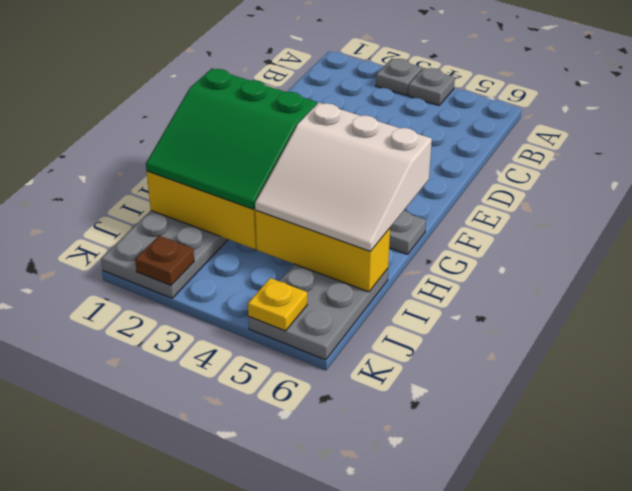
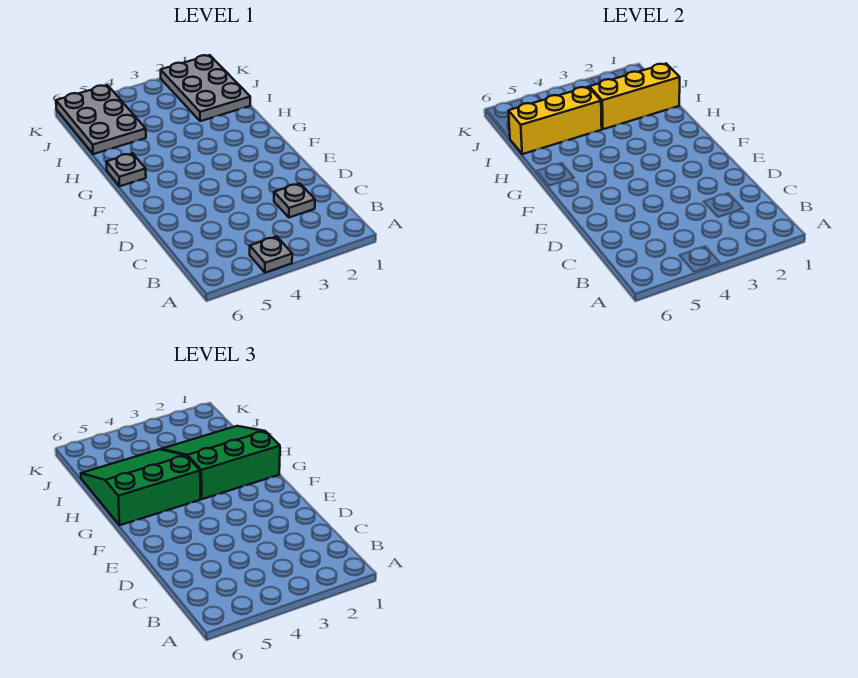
grey 1x1 plate [376,58,422,95] -> grey 1x1 plate moved to [274,183,315,217]
white 3x3 slope [255,103,432,251] -> green 3x3 slope [81,449,200,525]
brown 1x1 plate [135,236,194,285] -> none
yellow 1x1 plate [248,278,307,331] -> none

